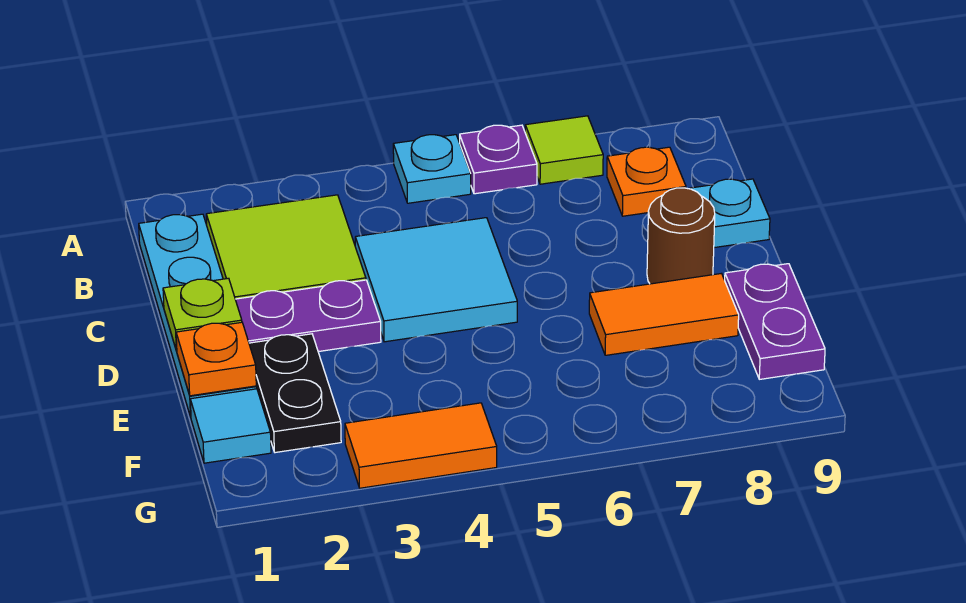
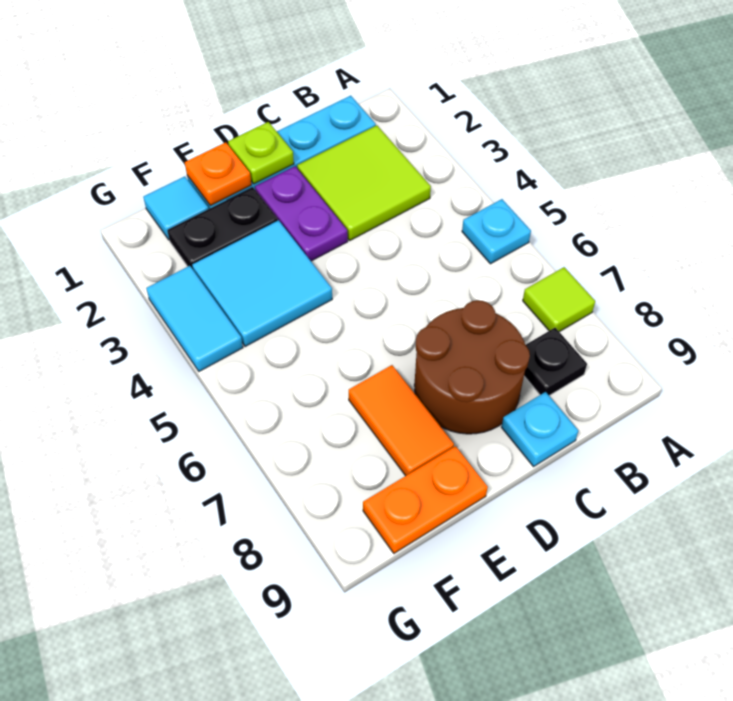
purple 1x1 plate [460,125,537,194] -> none
orange 1x1 plate [607,147,686,216] -> black 1x1 plate [524,328,587,396]
cyan 2x2 tile [355,218,517,342] -> cyan 2x2 tile moved to [192,220,332,347]
brown 1x1 round brick [647,188,715,284] -> brown 2x2 round brick [414,300,530,434]
purple 1x2 plate [725,264,825,379] -> orange 1x2 plate [363,446,488,553]
orange 1x2 tile [345,403,497,488] -> cyan 1x2 tile [146,266,243,371]

